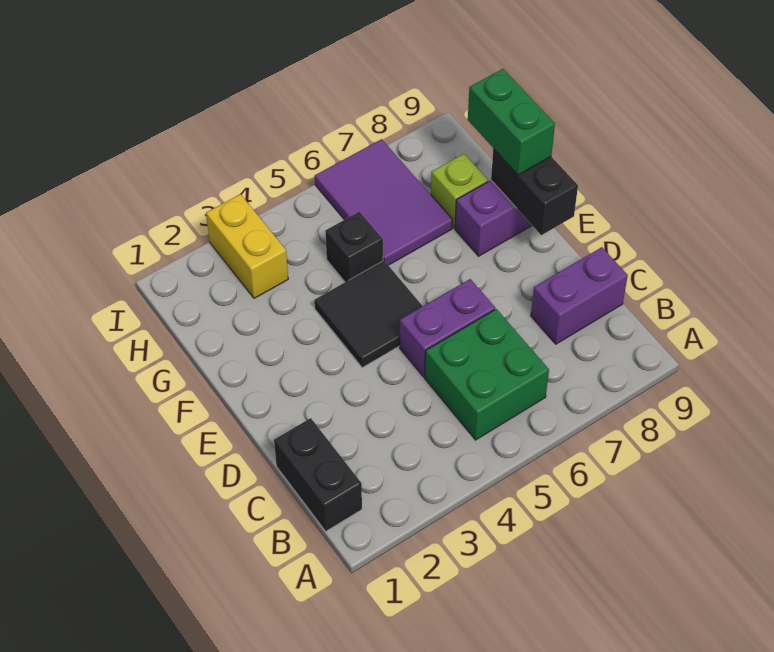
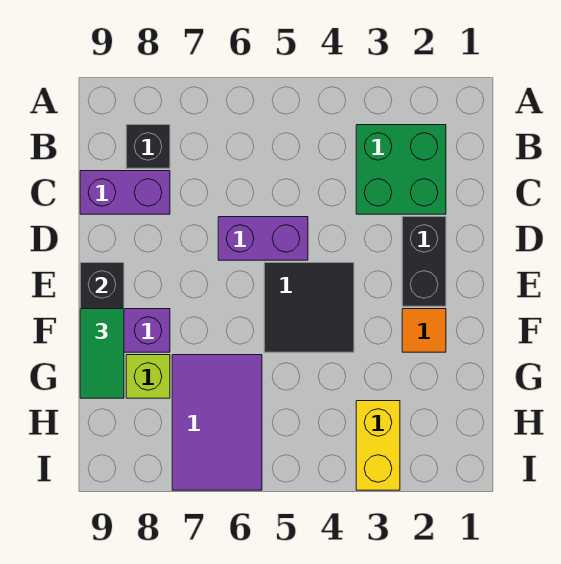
black 1x2 brick [274,418,362,531] -> black 1x2 brick moved to [402,217,446,306]
green 2x2 brick [425,309,549,440] -> green 2x2 brick moved to [356,125,446,214]
none -> orange 1x1 tile [402,309,446,352]
green 1x2 brick [468,69,555,175] -> green 1x2 tile [80,309,124,398]
black 1x1 brick [325,212,383,282] -> black 1x1 brick moved to [126,125,170,168]

